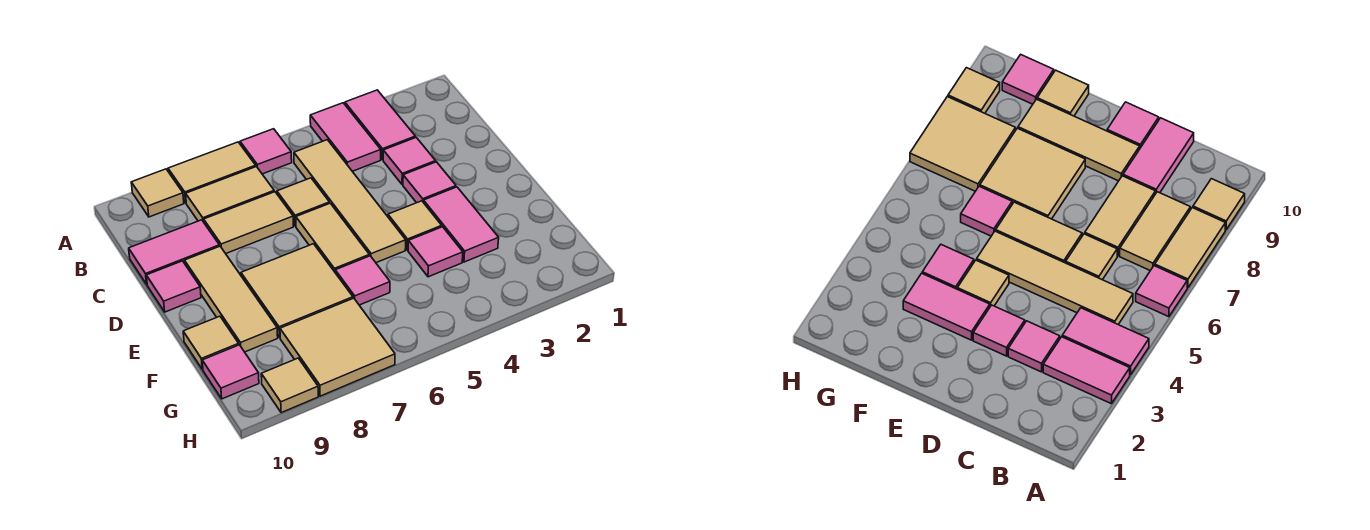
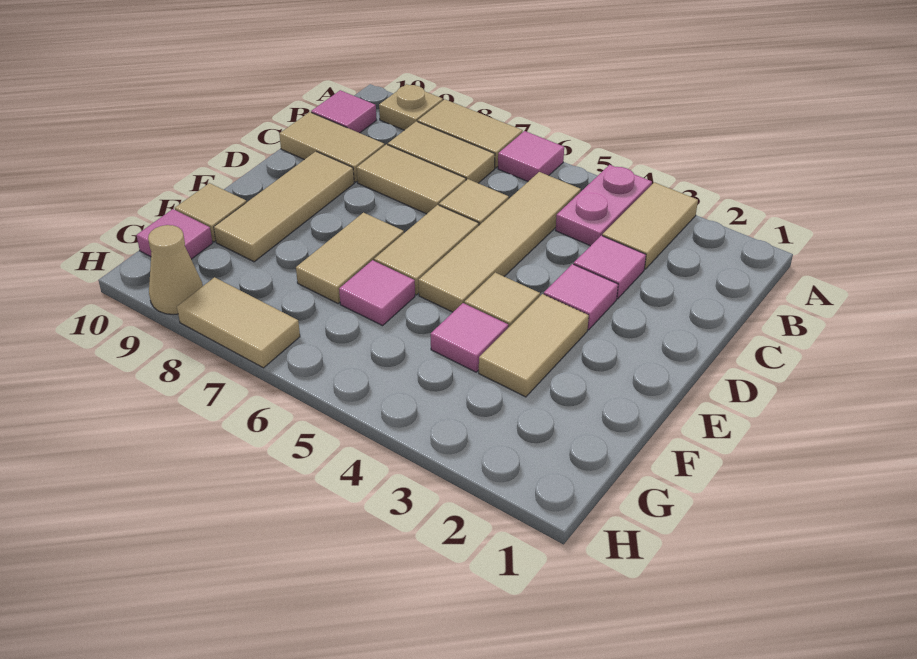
pink 1x2 tile [345,90,415,160] -> tan 1x2 tile [602,182,698,269]
pink 1x2 tile [310,103,381,171] -> pink 1x2 plate [556,165,652,246]
tan 1x1 tile [131,169,184,217] -> tan 1x1 plate [379,84,443,130]
pink 1x2 tile [129,220,219,284] -> tan 1x2 tile [279,112,384,182]
pink 1x1 tile [146,261,201,312] -> pink 1x1 tile moved to [311,90,376,133]
pink 1x2 tile [424,187,499,262] -> tan 1x2 tile [479,294,589,397]
tan 2x2 tile [241,244,353,338] -> tan 1x2 tile [296,213,404,303]
tan 2x2 tile [280,298,395,396] -> tan 1x2 tile [177,277,300,368]
tan 1x1 tile [261,358,318,413] -> tan 1x1 cone [148,225,203,315]

